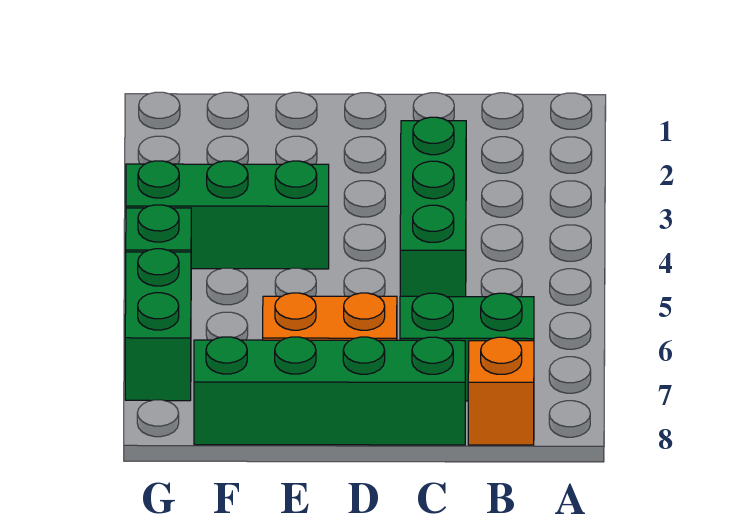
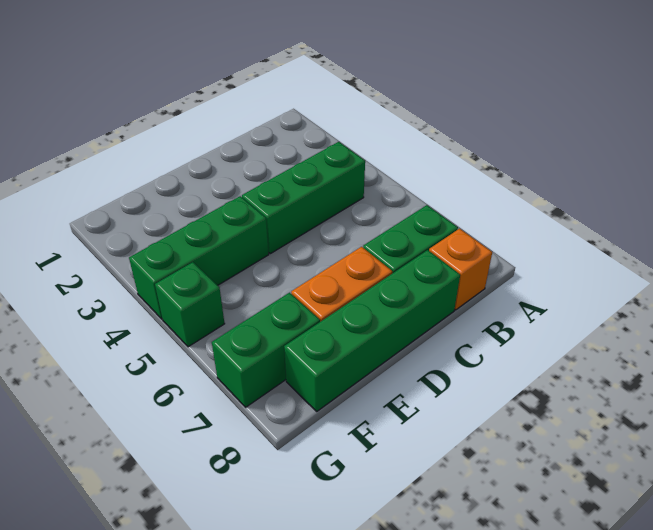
green 1x3 brick [400,117,466,297] -> green 1x3 brick turned to [242,142,365,254]
green 1x2 brick [125,249,191,401] -> green 1x2 brick turned to [212,293,320,407]

